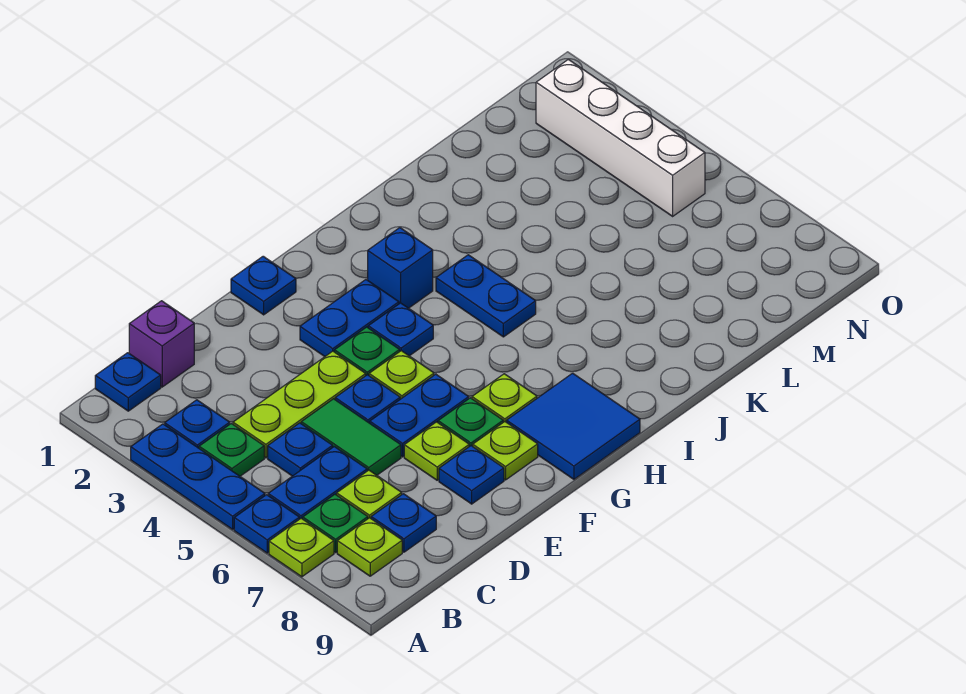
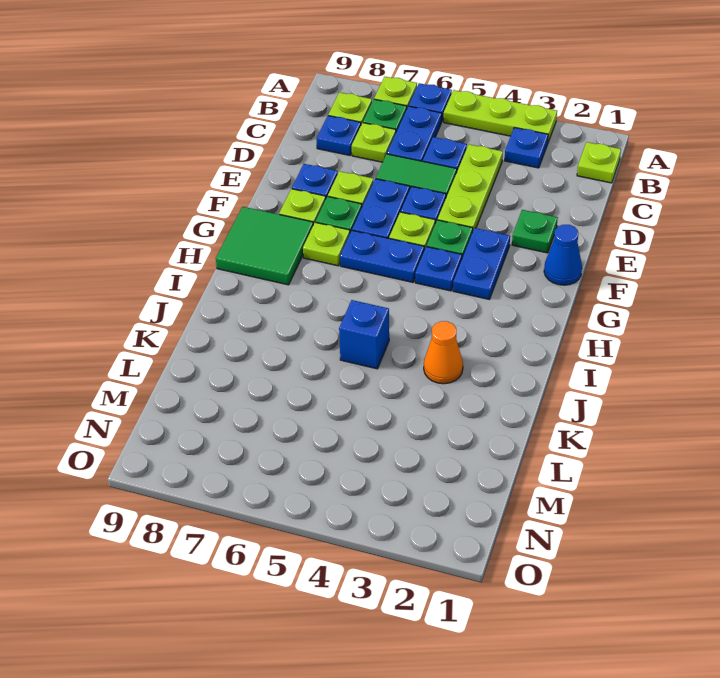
blue 1x3 plate [131,424,265,529] -> lime 1x3 plate [444,90,557,142]
blue 1x1 plate [95,353,161,411] -> lime 1x1 plate [577,142,621,183]
green 1x1 plate [199,423,264,476] -> green 1x1 plate moved to [512,210,558,253]
purple 1x1 brick [129,301,194,387] -> none
blue 1x1 plate [231,256,296,315] -> blue 1x1 cone [544,225,582,285]
blue 2x2 tile [507,373,640,479] -> green 2x2 tile [216,207,313,285]
blue 1x1 brick [368,228,433,308] -> blue 1x1 brick moved to [339,300,389,369]
blue 1x2 plate [436,255,536,337] -> blue 1x2 plate moved to [340,231,424,282]
none -> orange 1x1 cone [424,321,463,384]
white 1x4 brick [536,59,705,216] -> none

